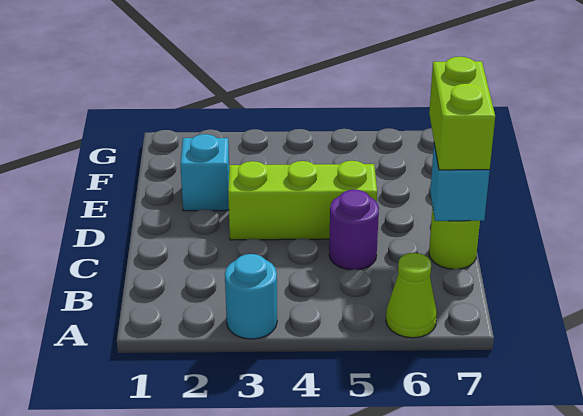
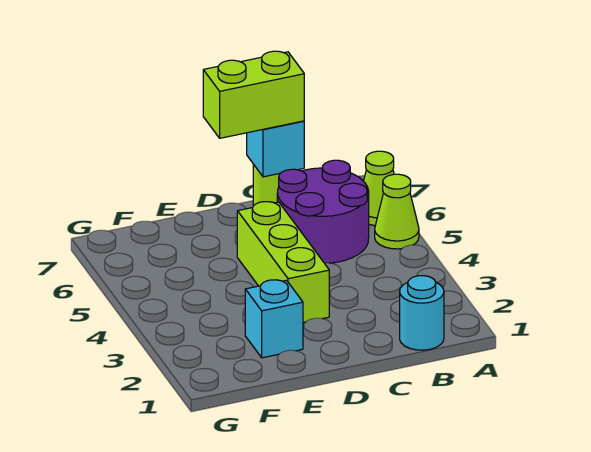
cyan 1x1 round brick [225,254,277,339] -> cyan 1x1 round brick moved to [400,276,444,350]
none -> lime 1x1 cone [375,174,419,249]
purple 1x1 round brick [329,190,379,270] -> purple 2x2 round brick [277,160,369,263]

